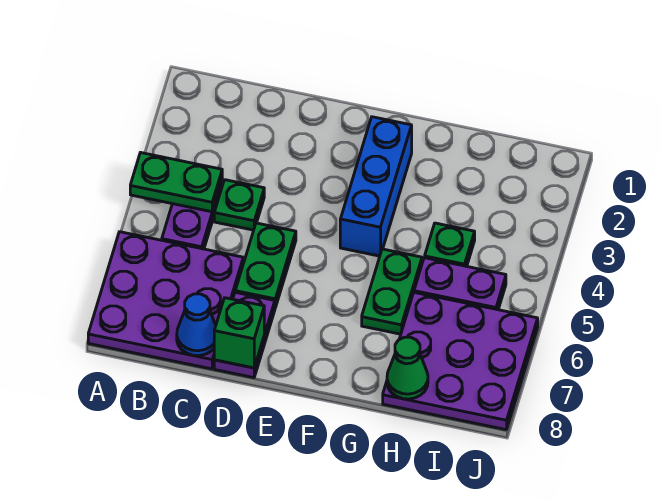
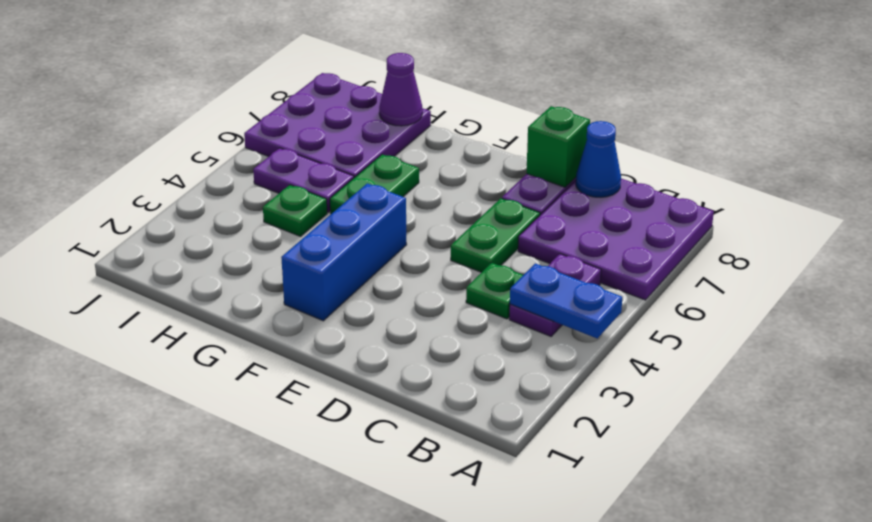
green 1x2 plate [130,153,222,212] -> blue 1x2 plate [510,263,622,338]
green 1x1 cone [387,337,428,399] -> purple 1x1 cone [379,53,422,126]

